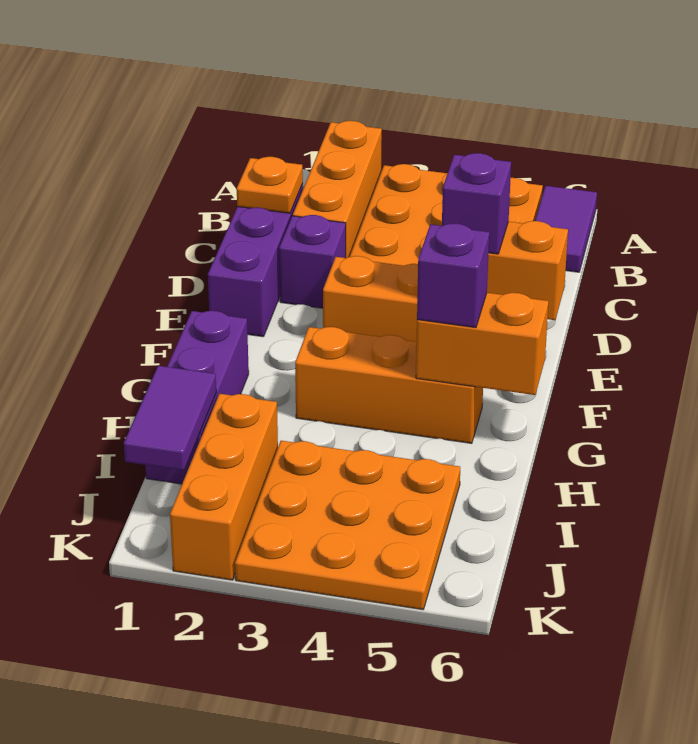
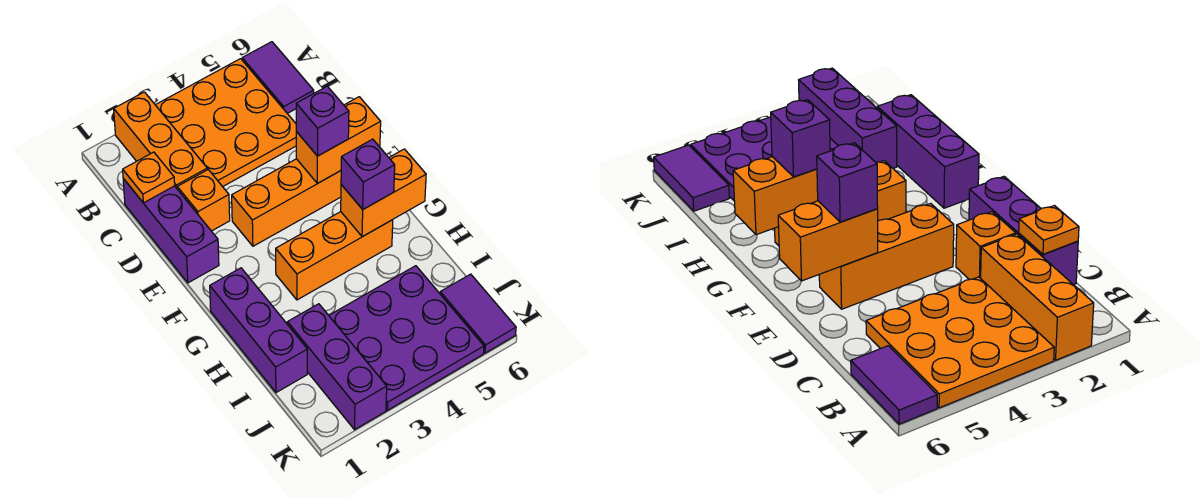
purple 1x1 brick [279,215,346,308] -> orange 1x1 brick [177,170,230,231]
purple 1x2 tile [124,366,216,470] -> purple 1x2 tile moved to [440,274,516,353]
orange 1x3 brick [170,394,278,580] -> purple 1x3 brick [287,304,387,430]
orange 3x3 plate [235,441,460,610] -> purple 3x3 plate [329,266,484,410]

